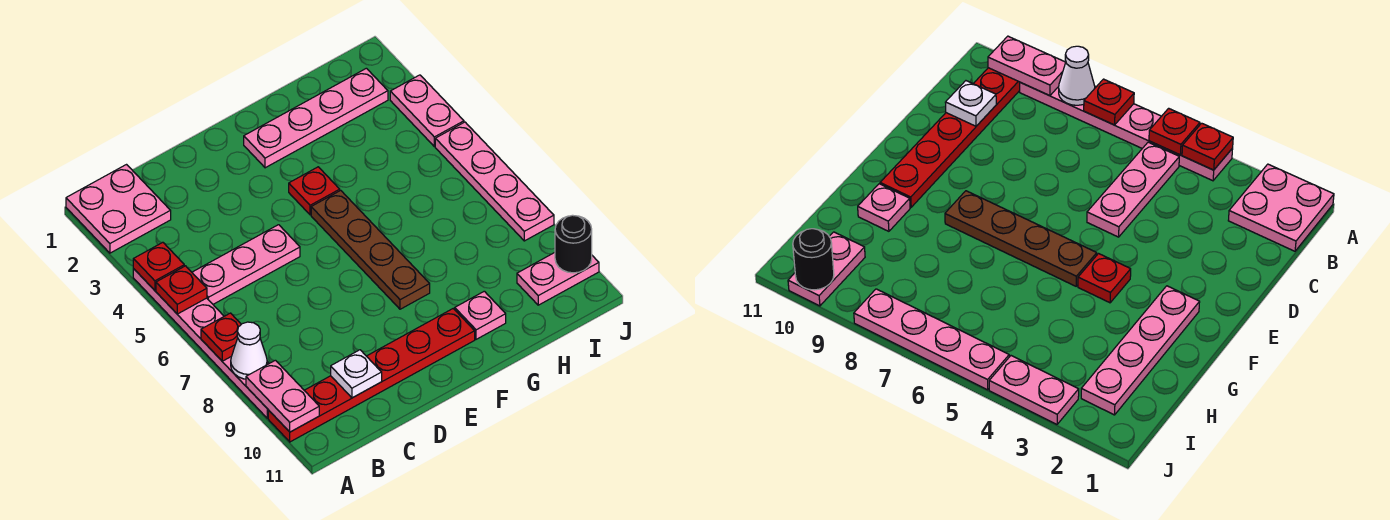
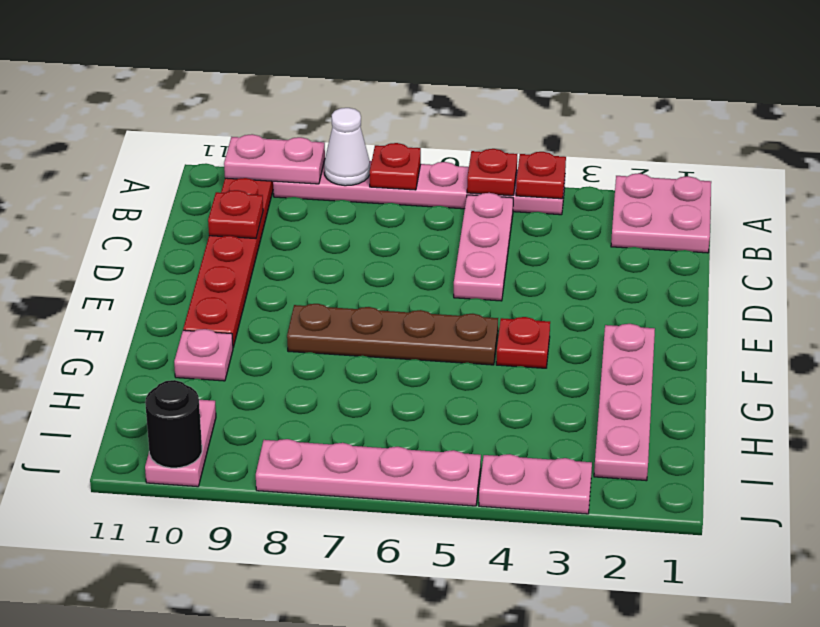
white 1x1 plate [331,350,382,398] -> red 1x1 plate [208,190,263,239]

